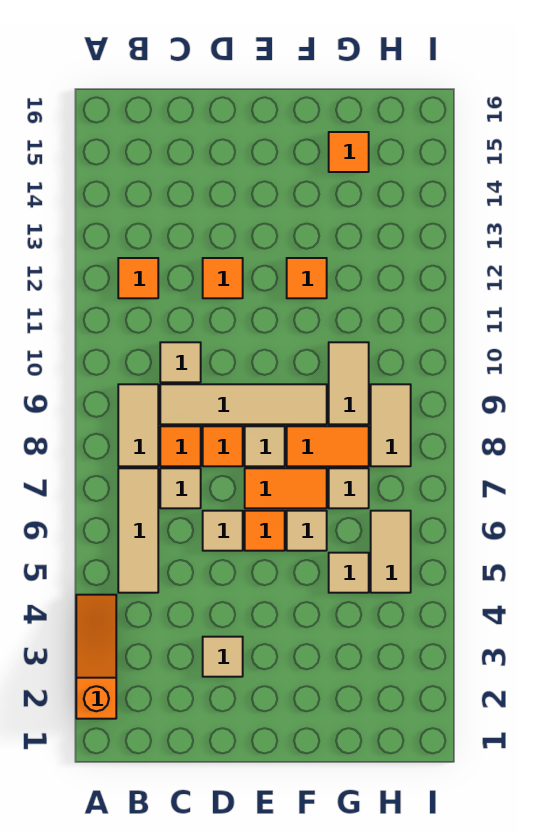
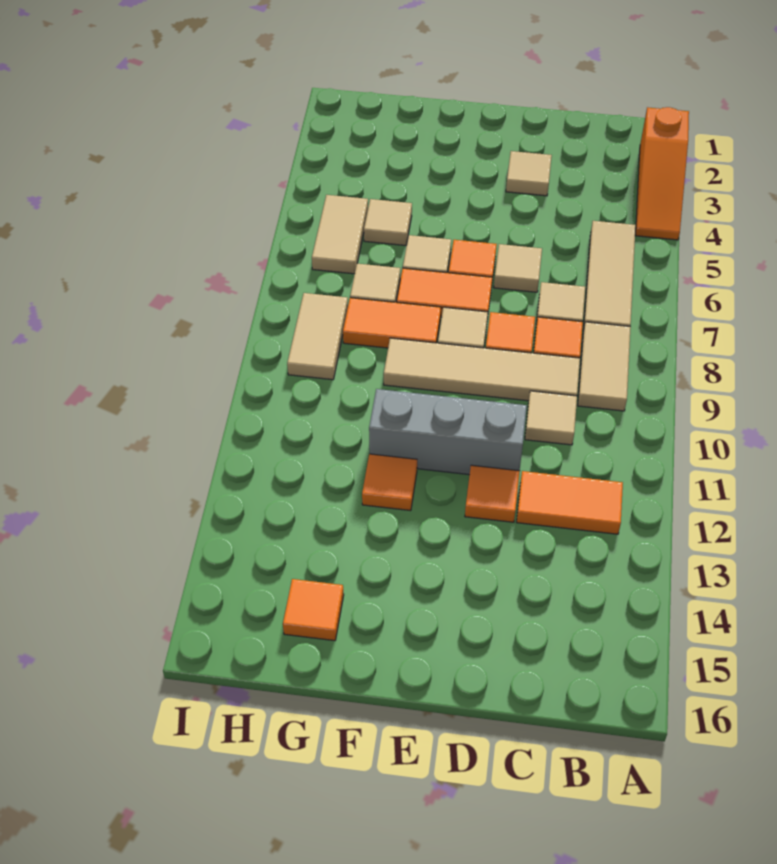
orange 1x1 tile [118,258,158,298] -> orange 1x2 tile [517,471,623,534]
none -> grey 1x3 brick [369,389,527,475]
tan 1x2 tile [329,342,369,424] -> none

